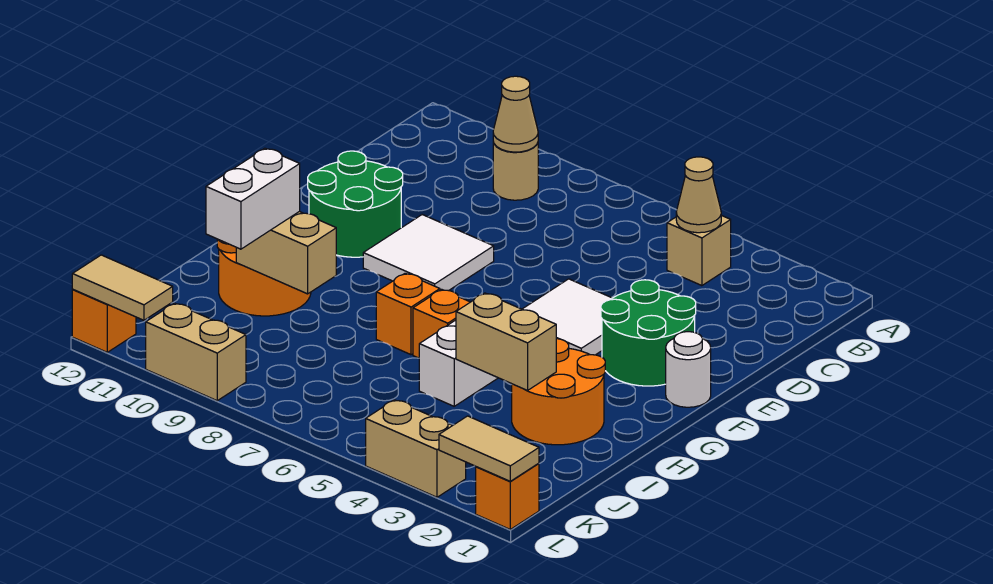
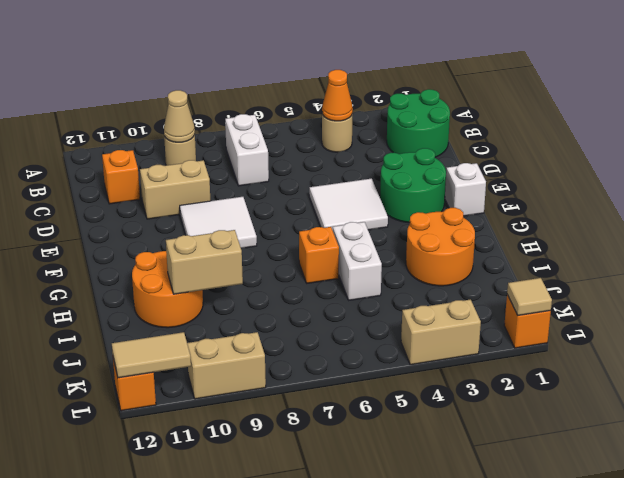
tan 1x1 brick [667,215,731,286] -> tan 1x1 round brick [322,114,353,152]
tan 1x1 cone [676,157,721,233] -> orange 1x1 cone [322,70,353,121]
green 2x2 round brick [308,151,403,257] -> green 2x2 round brick moved to [387,89,450,157]
white 1x1 round brick [666,332,711,407] -> white 1x1 brick [445,163,486,216]
orange 1x1 brick [376,273,440,355] -> orange 1x1 brick moved to [102,150,140,204]
tan 1x2 brick [456,293,556,390] -> tan 1x2 brick moved to [140,160,210,219]
white 1x2 brick [206,148,300,249] -> white 1x2 brick moved to [225,114,269,186]
tan 1x2 tile [439,416,539,481] -> tan 1x1 tile [507,278,552,316]

